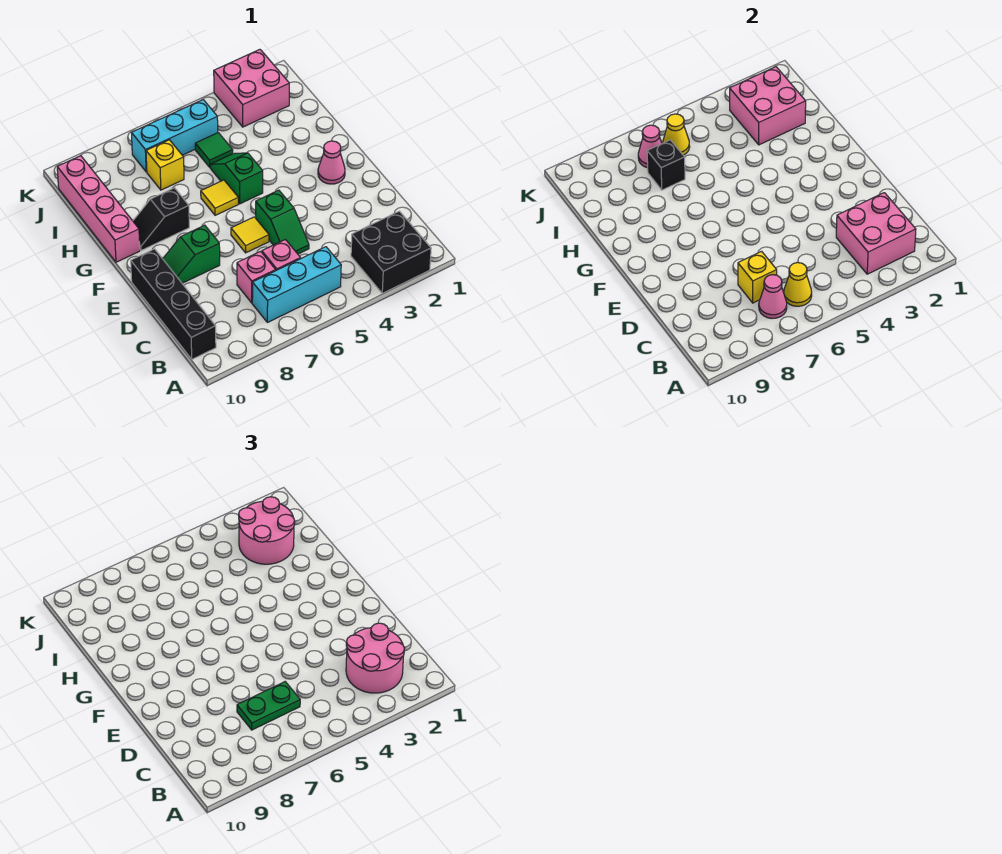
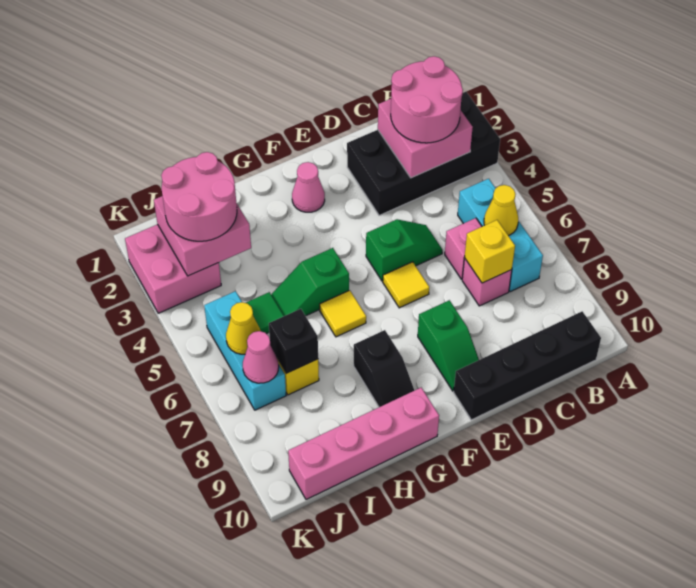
black 2x2 brick [351,211,431,293] -> black 2x4 brick [347,92,500,215]
pink 1x1 cone [759,275,787,318] -> none
green 1x2 plate [237,682,300,730] -> none

